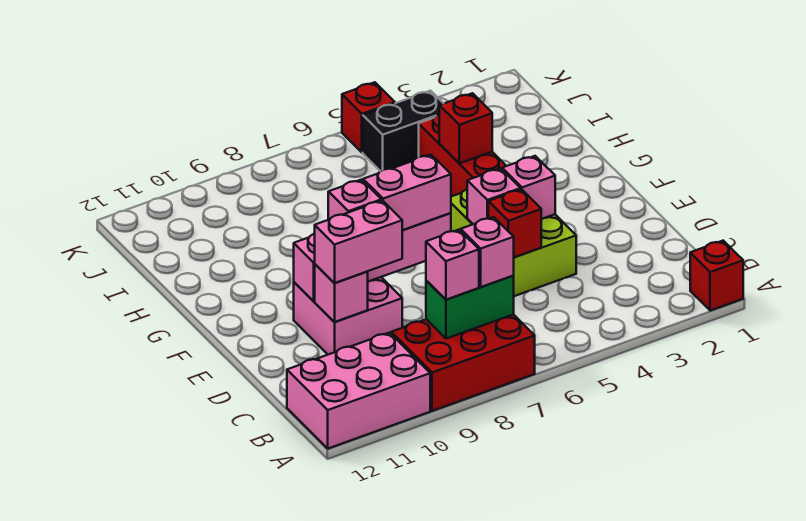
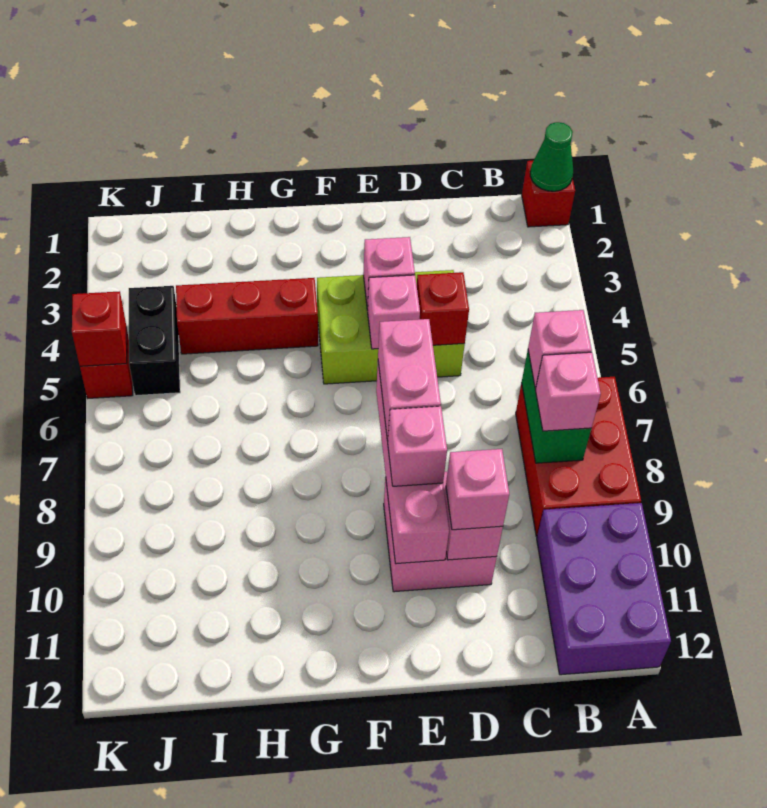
none -> green 1x1 cone [530,122,573,191]
pink 2x3 brick [287,333,430,449] -> purple 2x3 brick [537,503,671,675]
pink 1x2 brick [315,200,403,283] -> pink 1x1 brick [446,449,509,530]
red 1x1 brick [439,93,492,163] -> red 1x1 brick moved to [72,291,127,366]

